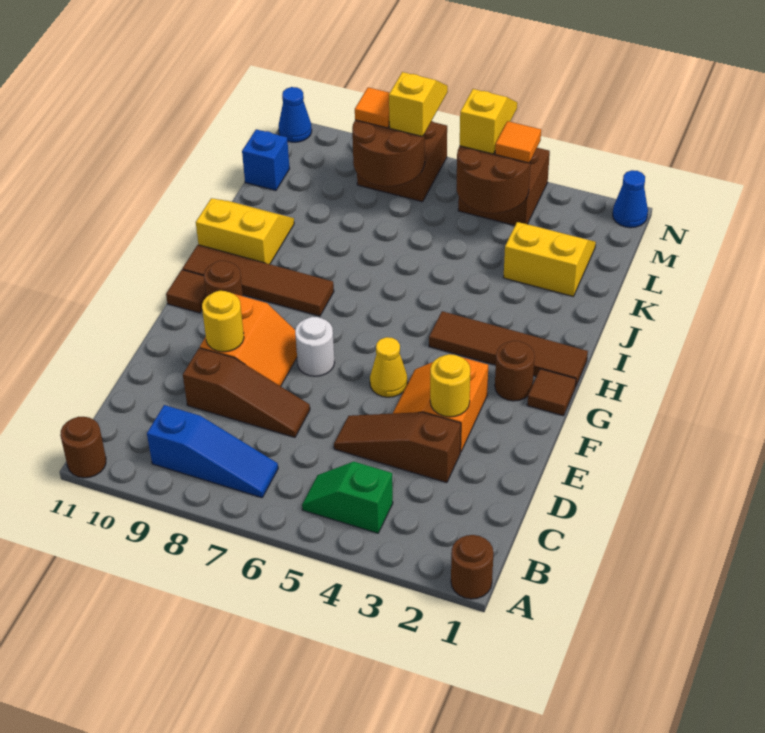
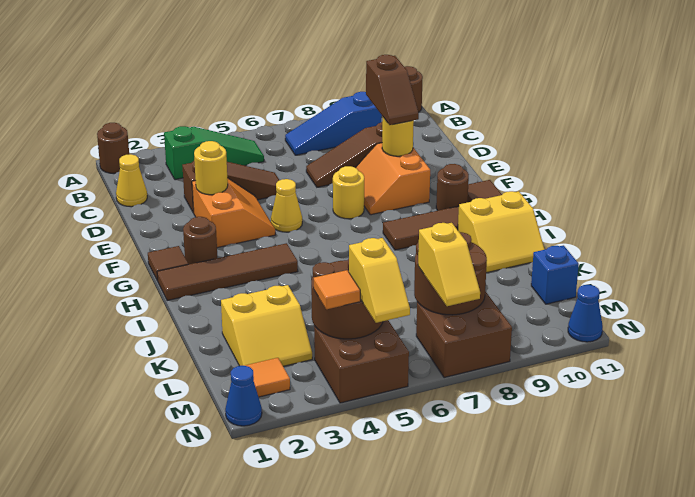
green 1x2 slope [302,462,393,533] -> green 1x3 slope [164,126,264,180]
none -> yellow 1x1 cone [116,154,147,207]
none -> brown 1x2 slope [366,55,419,125]
white 1x1 round brick [295,317,334,376] -> yellow 1x1 round brick [333,166,364,219]
orange 1x1 tile [355,87,389,128] -> orange 1x1 tile moved to [245,358,290,397]

